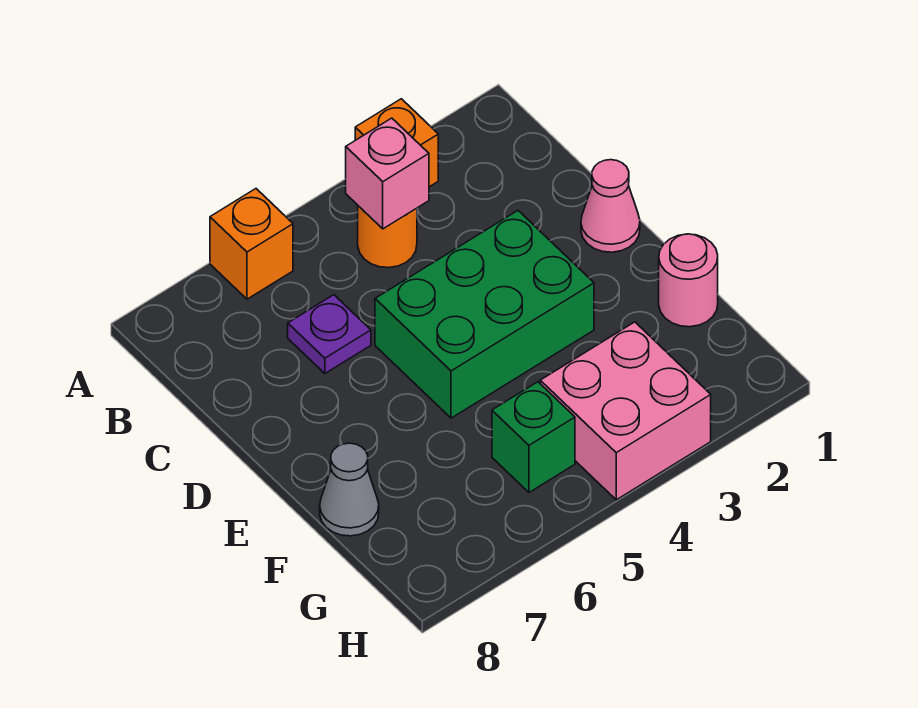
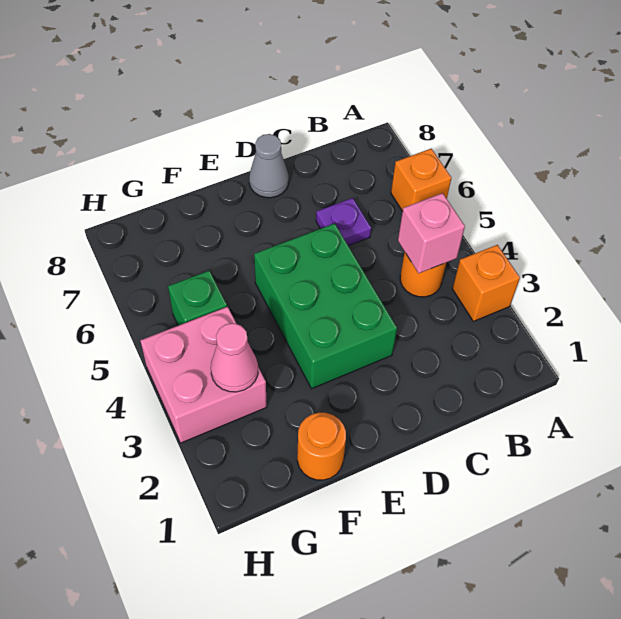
pink 1x1 cone [581,160,640,252] -> pink 1x1 cone moved to [211,323,258,392]
pink 1x1 round brick [659,234,718,327] -> orange 1x1 round brick [297,413,346,480]
grey 1x1 cone [320,443,379,536] -> grey 1x1 cone moved to [249,134,289,198]

